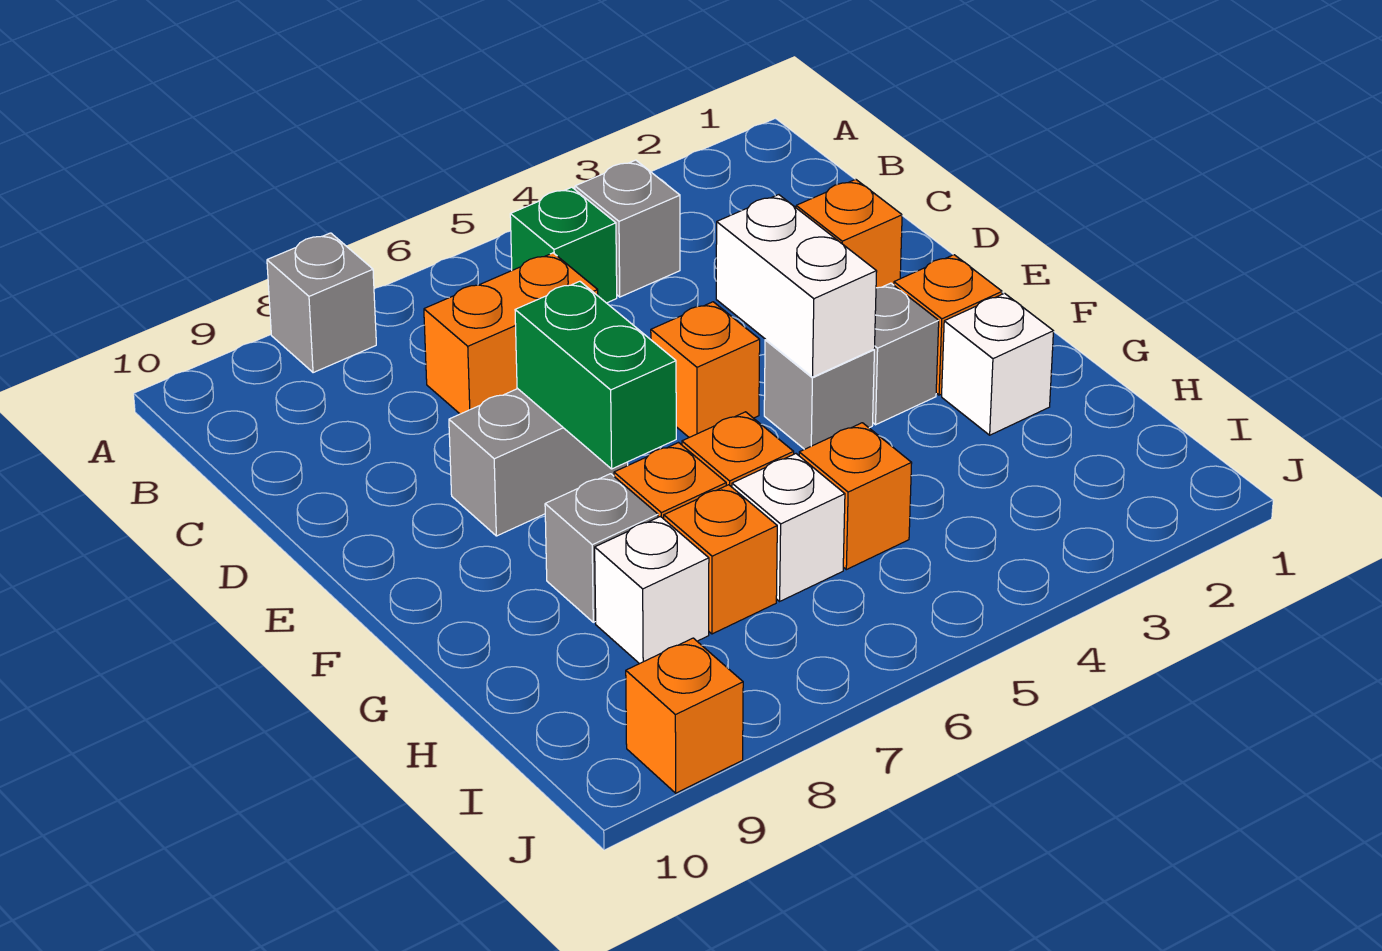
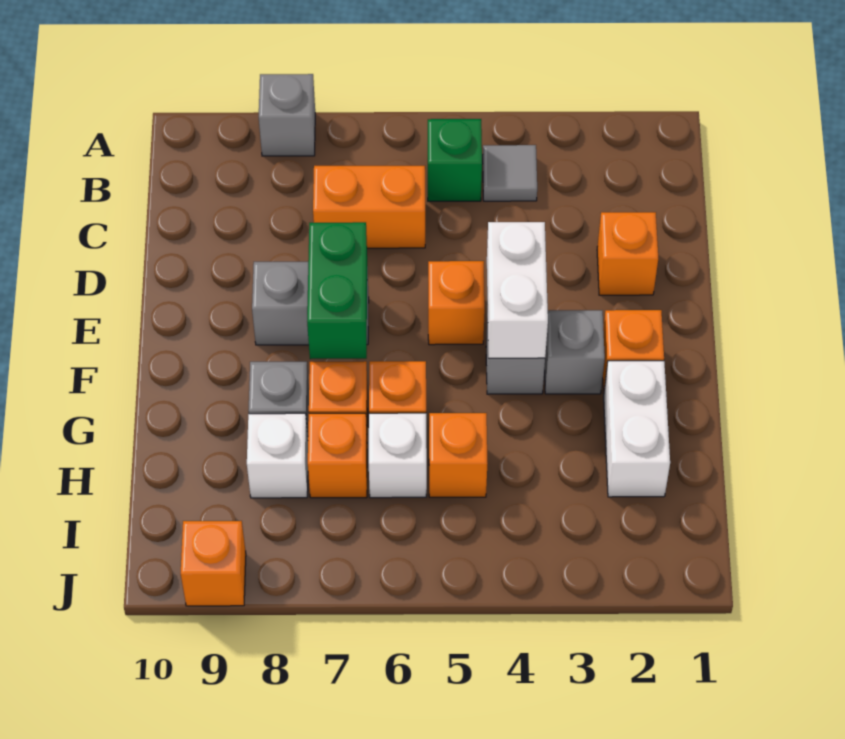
grey 1x1 brick [575,160,680,297] -> grey 1x1 tile [483,145,537,201]
white 1x1 brick [942,293,1054,435] -> white 1x2 brick [604,361,670,497]

